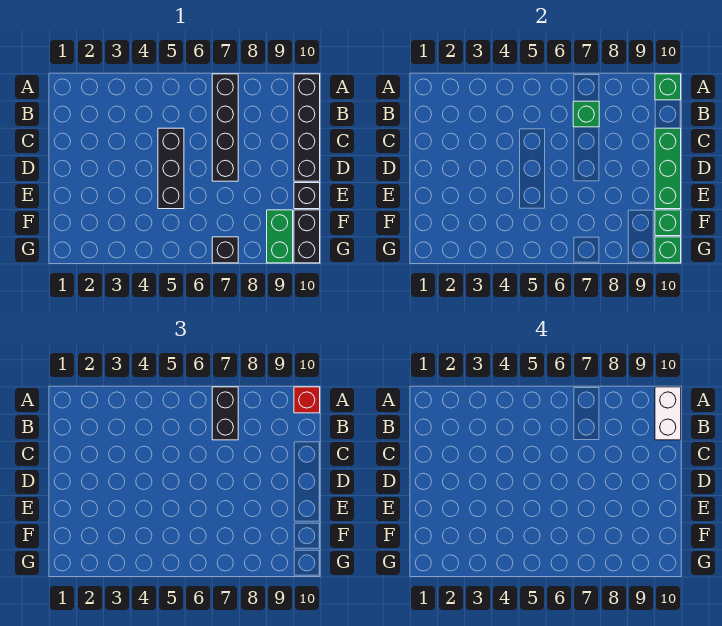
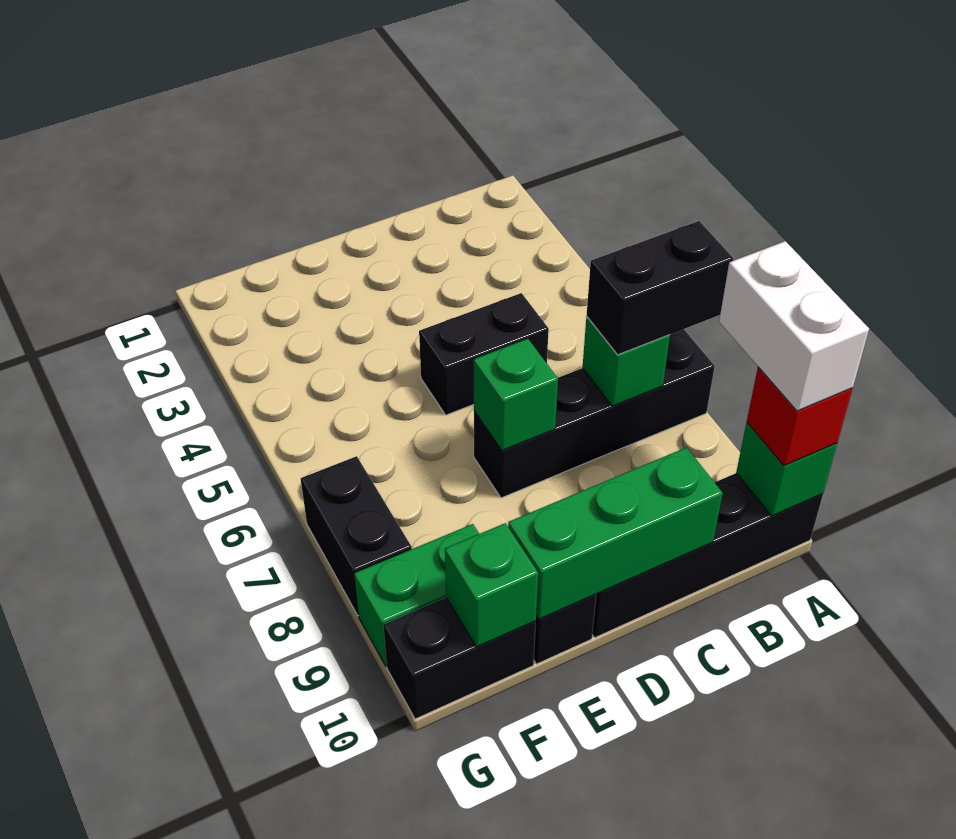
white 1x2 brick [655,387,681,440] -> white 1x2 brick turned to [719,241,869,411]
black 1x3 brick [158,128,184,209] -> black 1x2 brick [419,293,549,415]
black 1x1 brick [212,237,238,263] -> black 1x2 brick [300,456,412,616]
green 1x1 brick [655,237,681,263] -> green 1x1 brick moved to [474,339,558,451]

